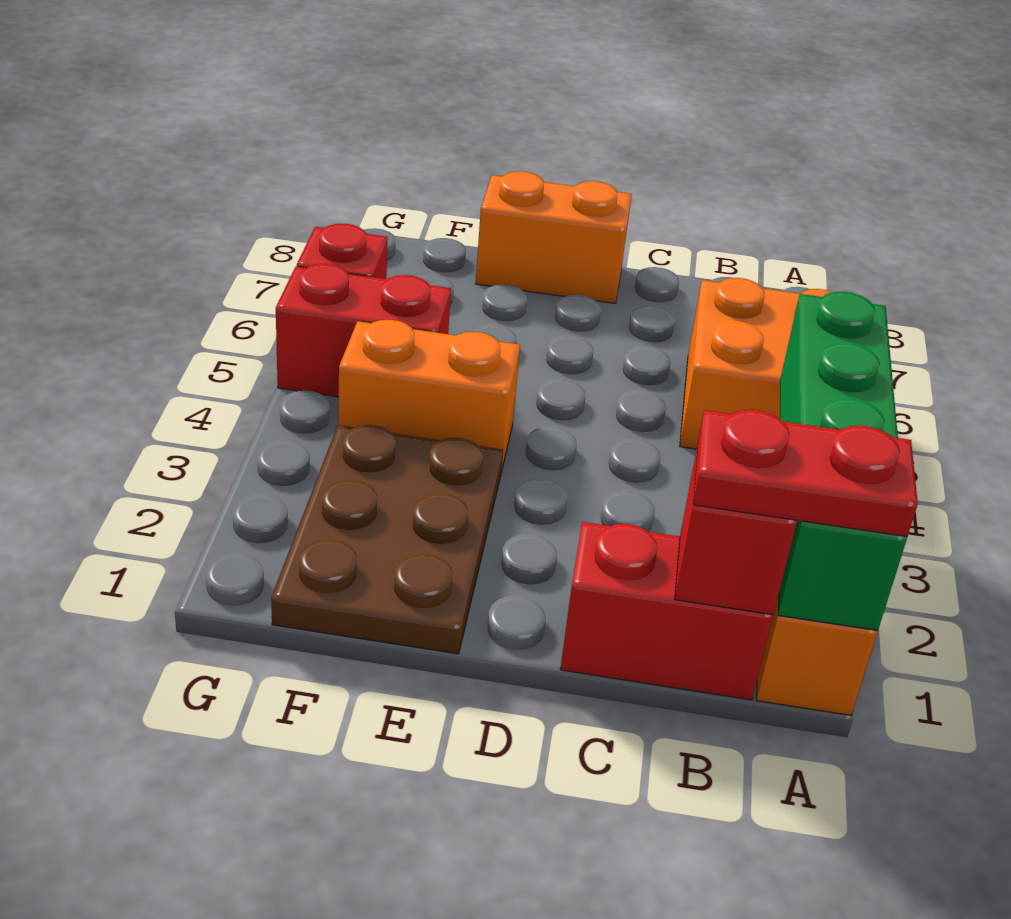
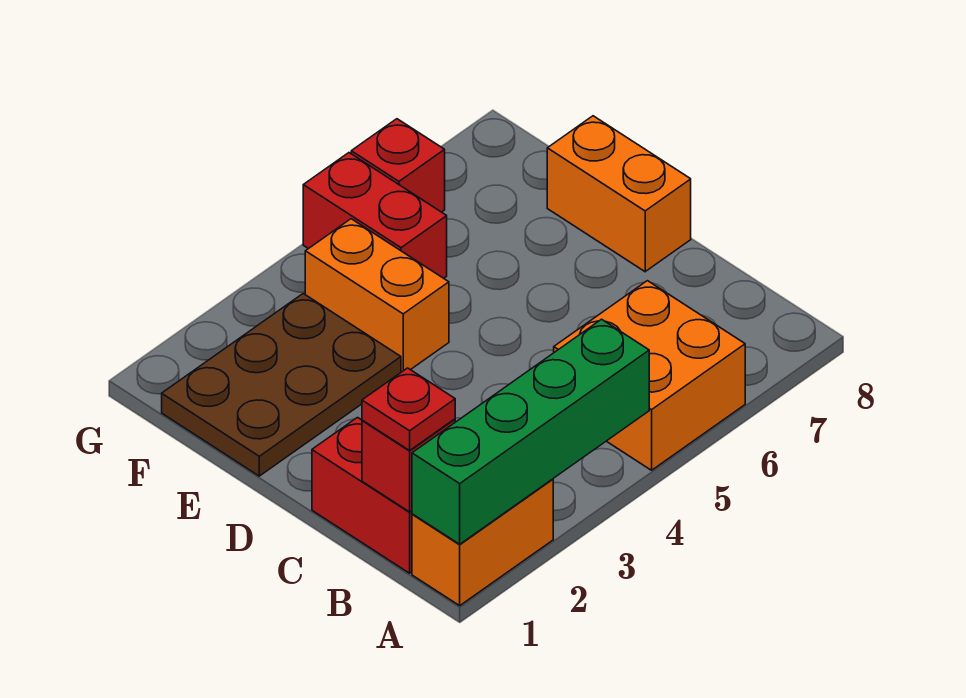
red 1x2 plate [693,410,918,537] -> red 1x1 plate [362,368,455,450]

